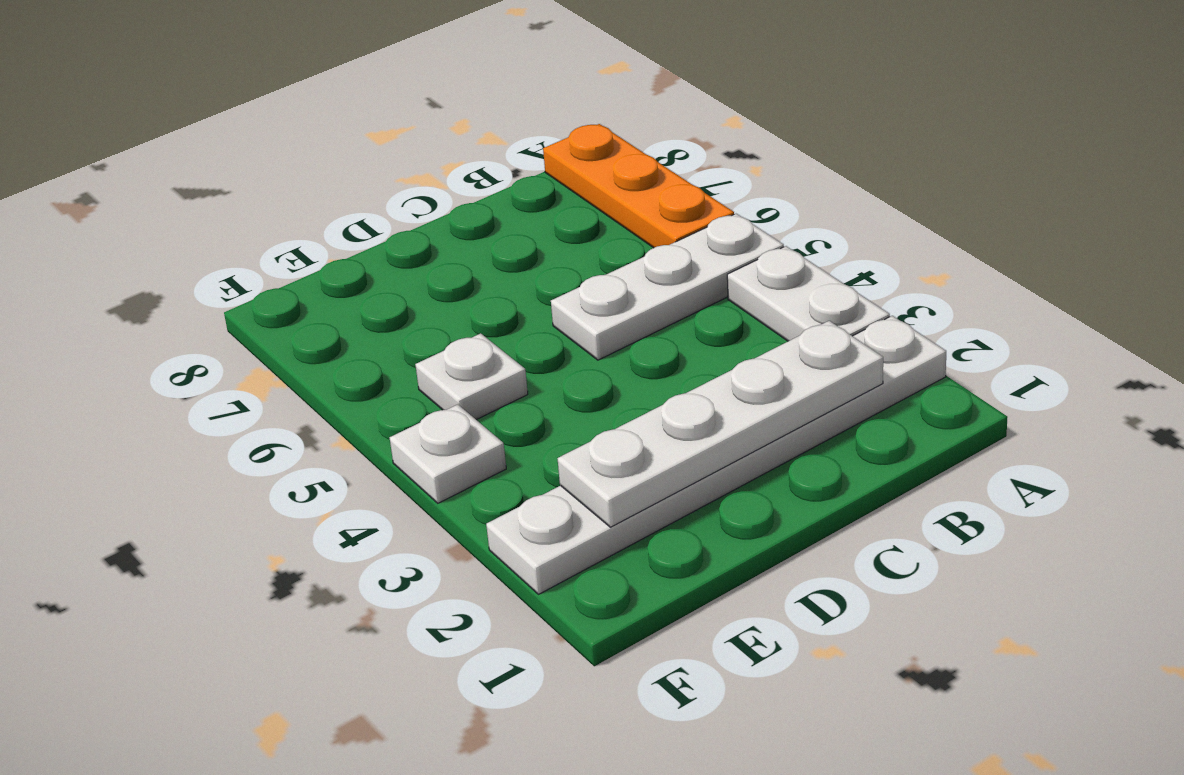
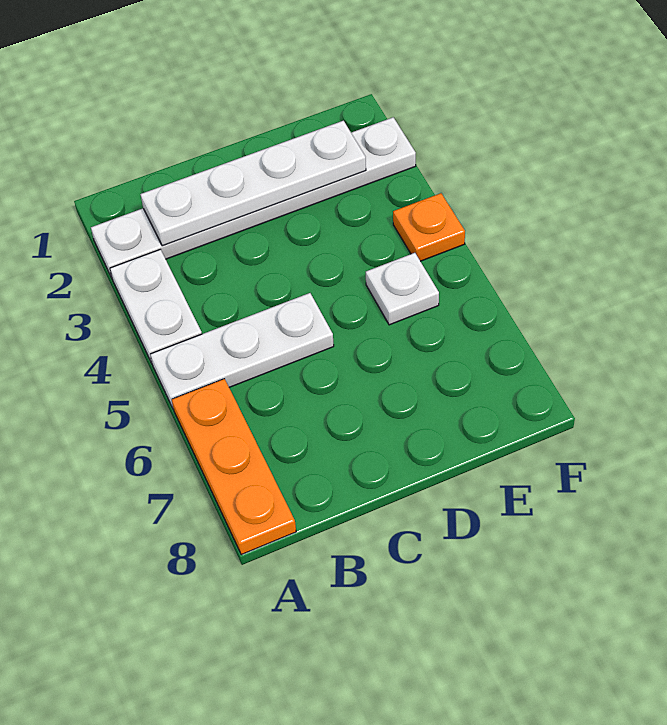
white 1x1 plate [390,404,506,503] -> orange 1x1 plate [393,193,465,261]

